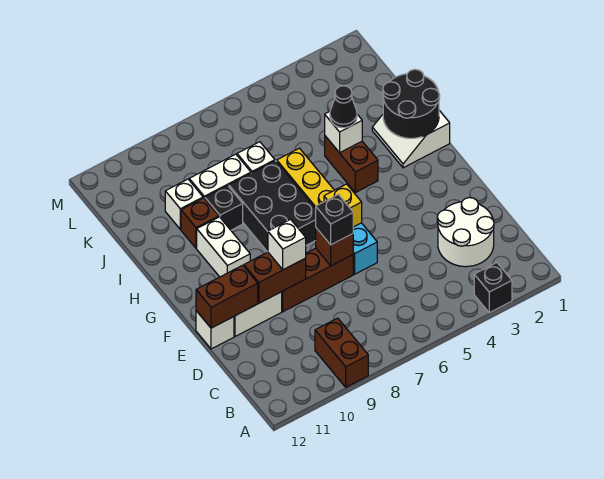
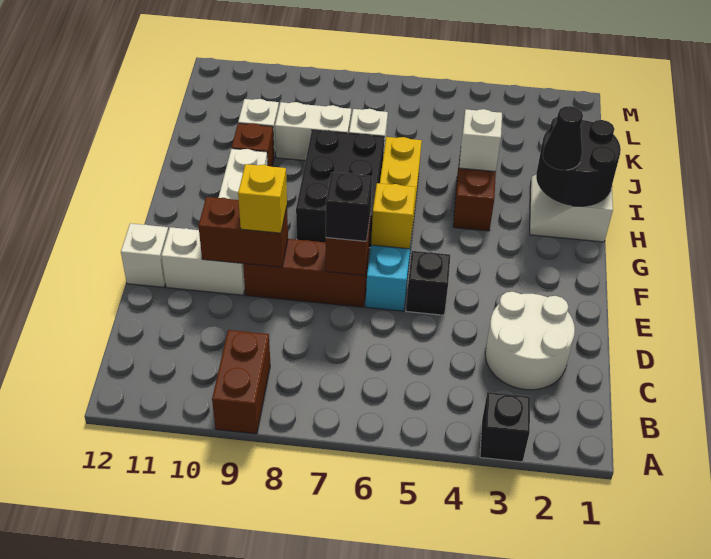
white 1x1 brick [268,220,306,270] -> yellow 1x1 brick [238,164,287,233]
brown 1x2 brick [196,265,258,328] -> none
black 1x1 cone [330,86,357,128] -> black 1x1 cone moved to [543,106,583,170]
black 1x1 brick [205,186,243,230] -> black 1x1 brick moved to [406,251,450,315]

